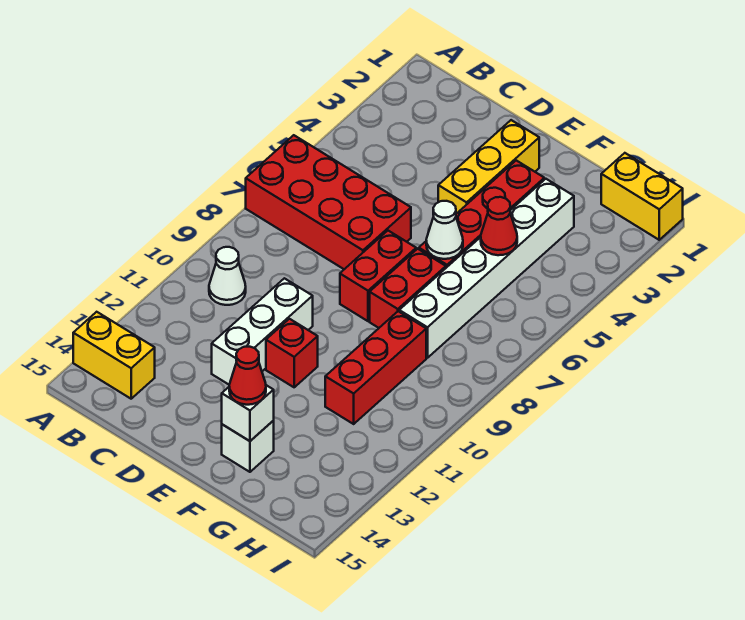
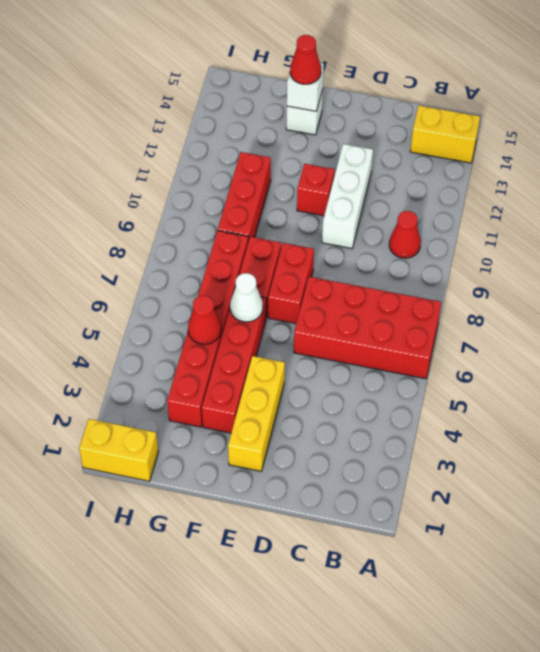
white 1x1 cone [209,247,246,305] -> red 1x1 cone [389,211,421,258]
white 1x6 brick [399,179,574,358] -> red 1x6 brick [167,231,248,427]

